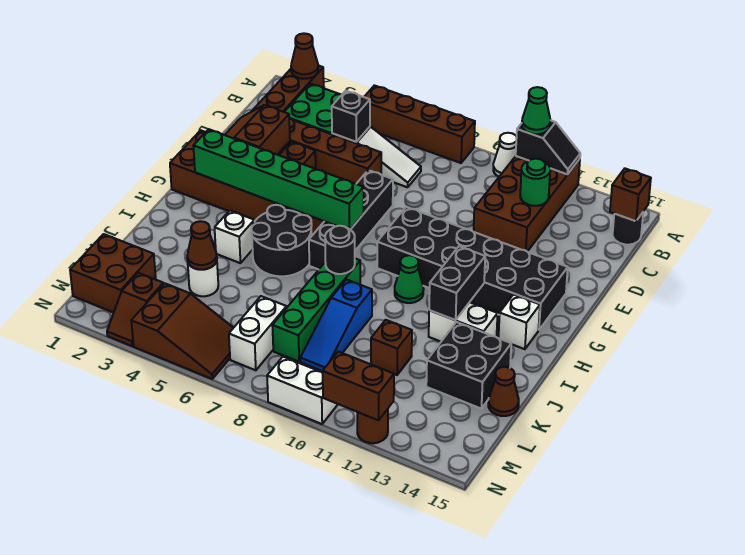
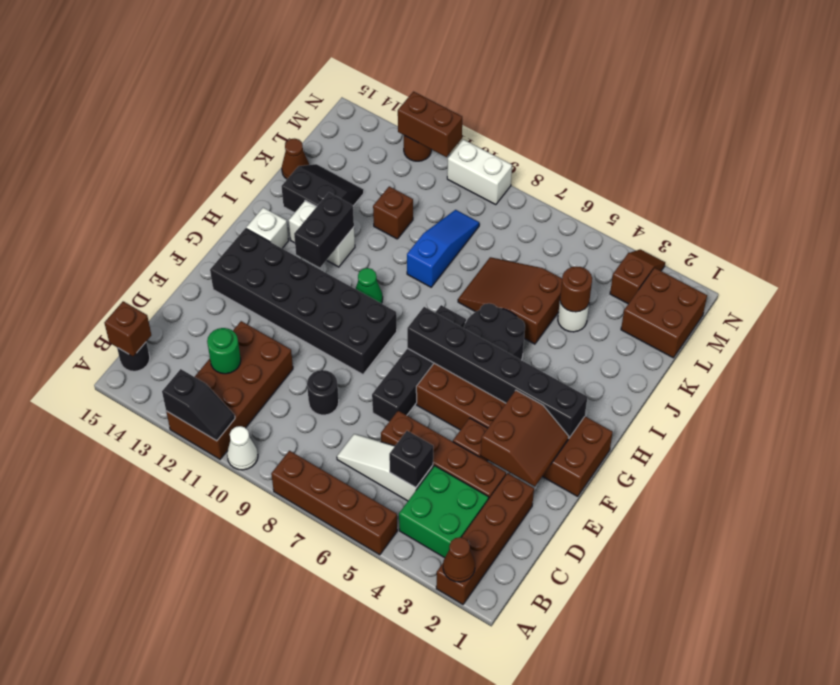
black 1x2 slope [516,120,580,174] -> black 1x2 slope turned to [162,369,235,441]
green 1x1 cone [522,87,550,134] -> none
green 1x6 brick [193,129,364,229] -> black 1x6 brick [407,307,587,438]
white 1x1 brick [215,211,254,263] -> none
green 1x4 brick [272,259,360,362] -> none
black 1x1 round brick [325,226,355,274] -> black 1x1 round brick moved to [307,370,339,415]
black 2x2 brick [426,322,511,408] -> black 2x2 slope [281,164,364,213]
brown 1x1 cone [187,221,217,270] -> brown 1x1 round brick [560,266,592,312]
white 1x2 brick [229,296,287,370] -> none
brown 2x3 slope [131,283,233,379] -> brown 2x3 slope moved to [458,257,562,344]

